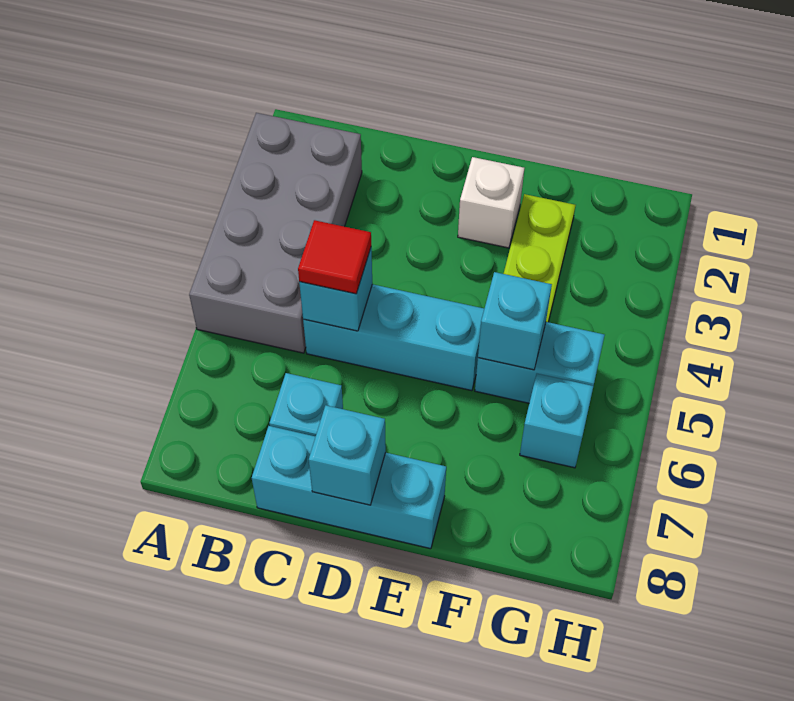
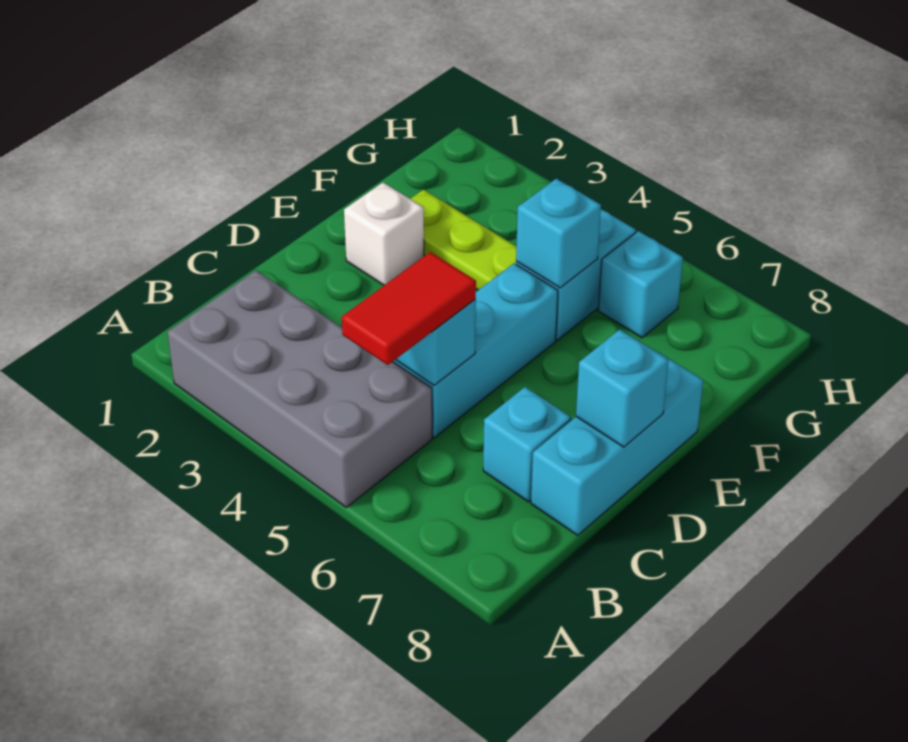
red 1x1 tile [298,220,371,294] -> red 1x2 tile [342,252,476,365]

